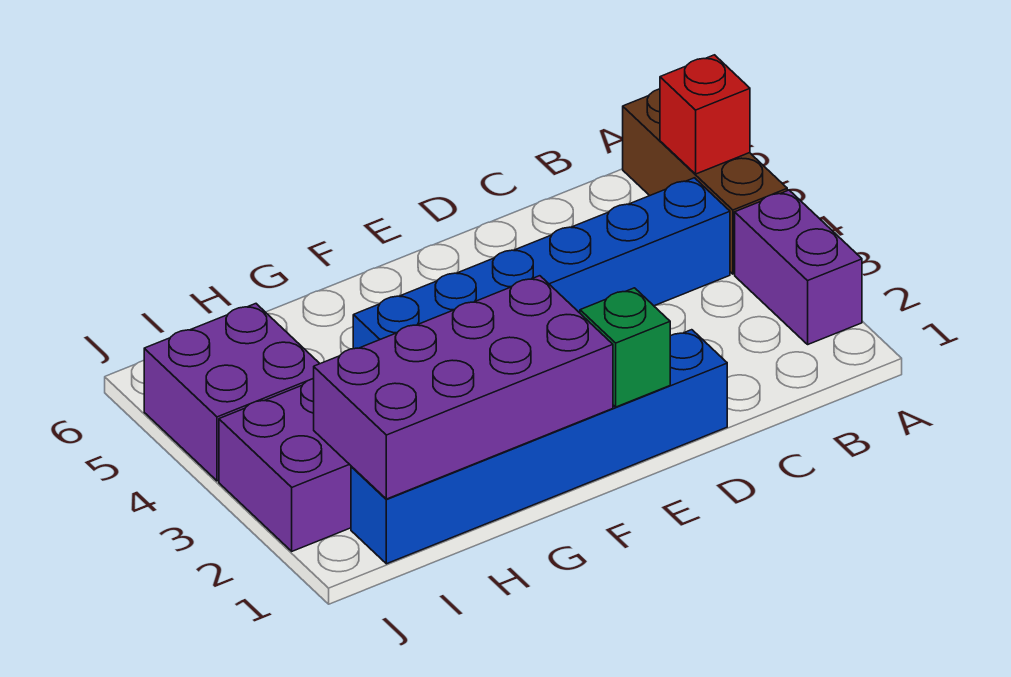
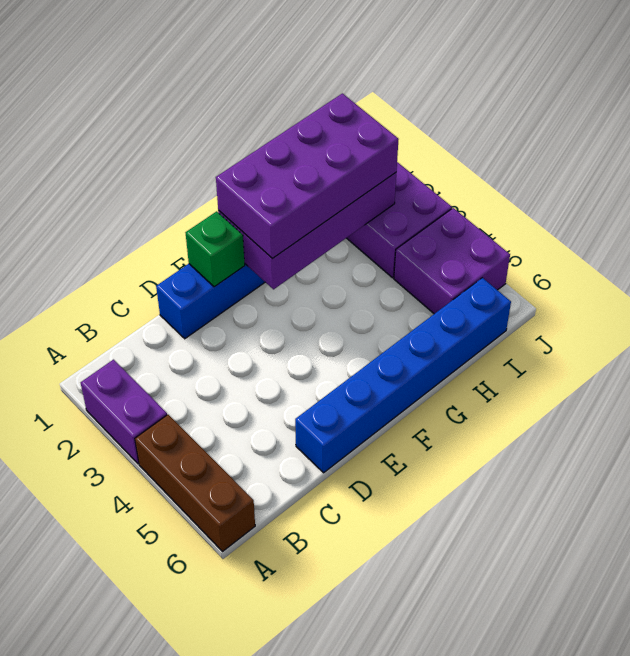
red 1x1 brick [660,55,750,174] -> none
blue 1x6 brick [353,178,730,349] -> blue 1x6 brick moved to [295,278,511,473]
none -> purple 2x4 brick [216,93,399,259]

